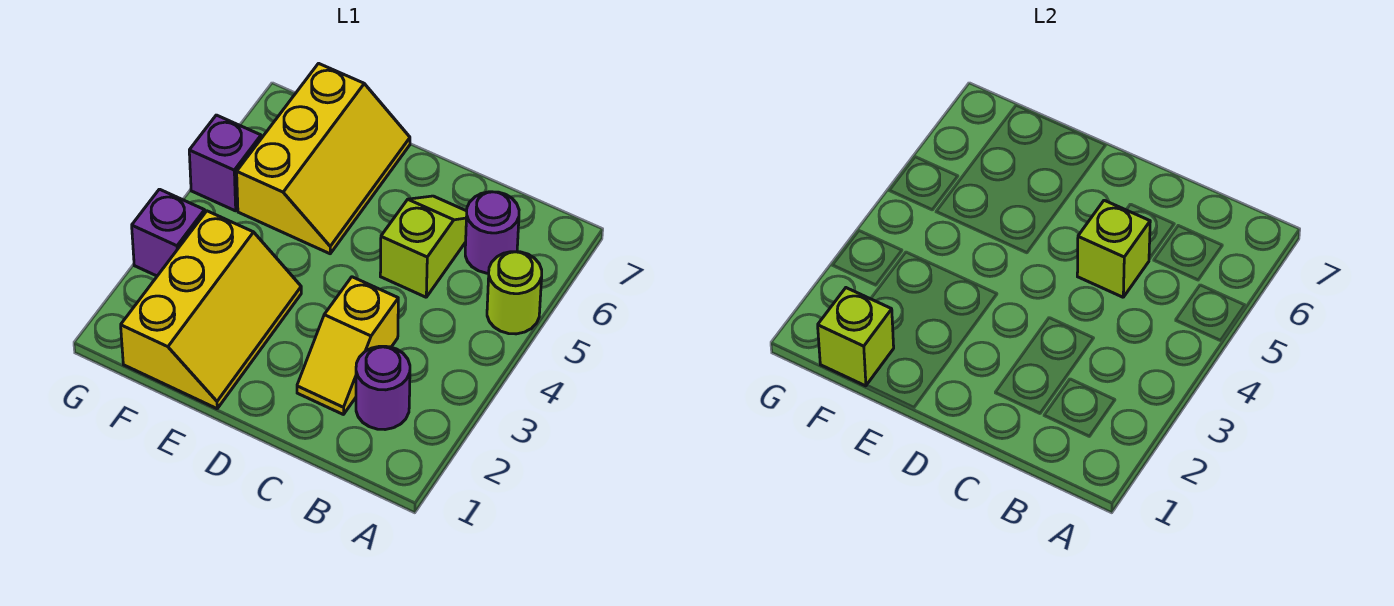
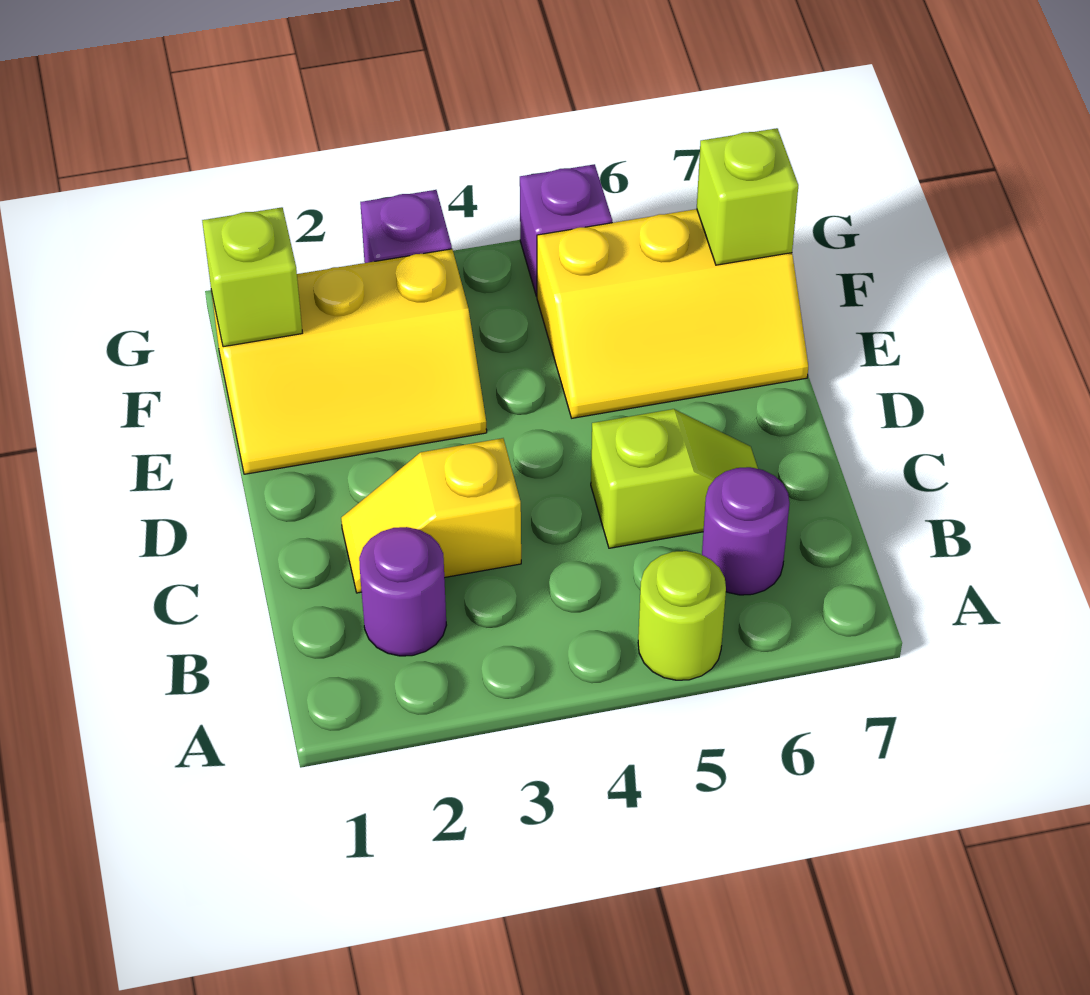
lime 1x1 brick [1077,200,1150,297] -> lime 1x1 brick moved to [697,128,798,265]

